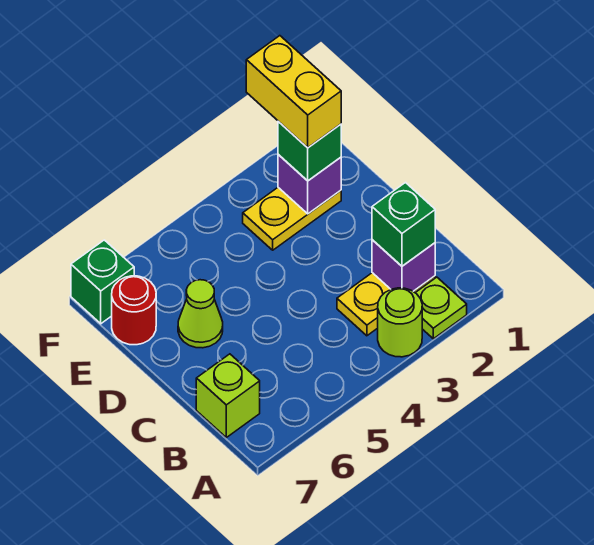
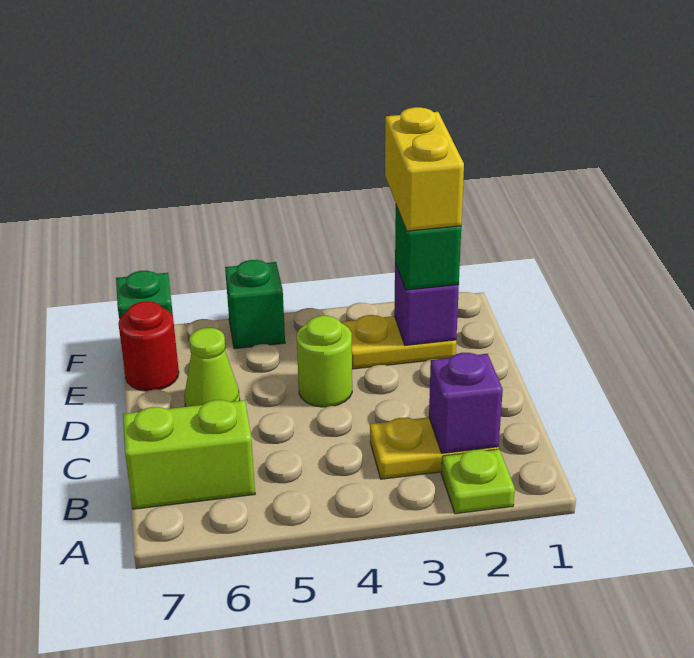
lime 1x1 round brick [378,288,422,357] -> lime 1x1 round brick moved to [297,316,352,407]
green 1x1 brick [372,183,435,266] -> green 1x1 brick moved to [225,260,285,349]
lime 1x1 brick [196,354,260,437] -> lime 1x2 brick [123,400,255,509]

